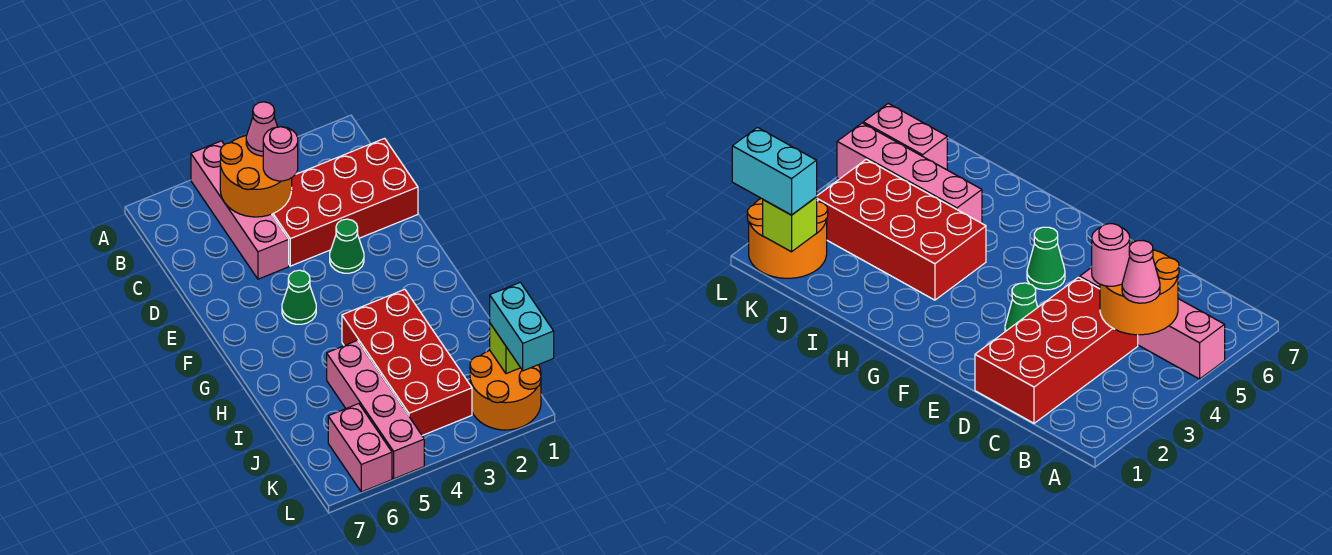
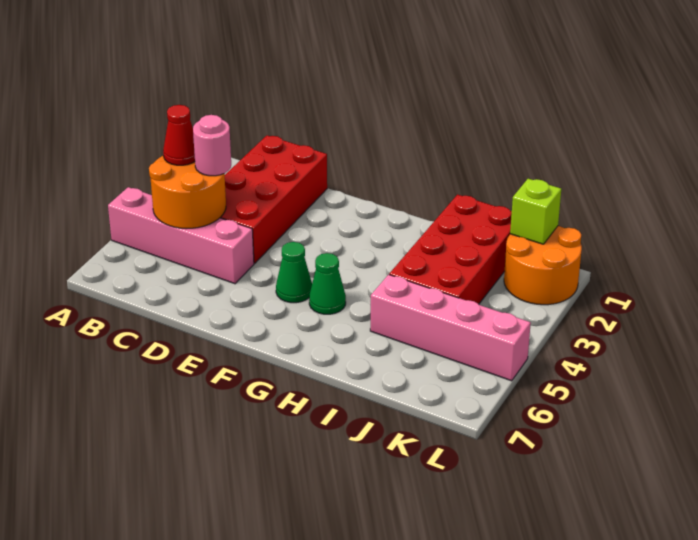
pink 1x1 cone [246,102,278,156] -> red 1x1 cone [163,105,195,165]
green 1x1 cone [330,219,364,273] -> green 1x1 cone moved to [309,253,346,314]
red 2x4 brick [342,289,472,435] -> red 2x4 brick turned to [389,195,512,304]
cyan 1x2 brick [490,282,554,371] -> none
pink 1x2 brick [328,404,392,492] -> none

